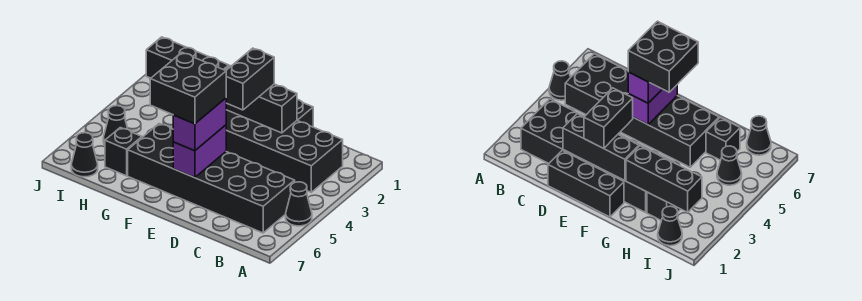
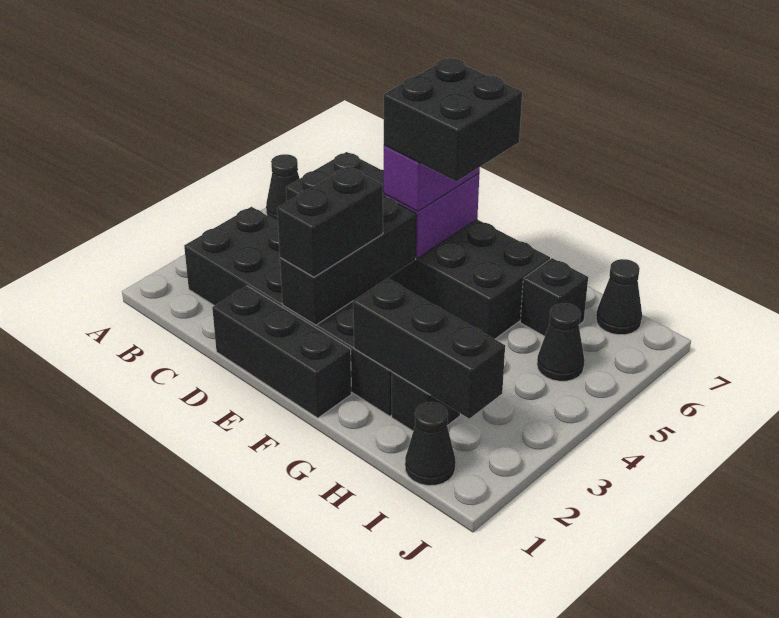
black 1x3 brick [225,66,297,133] -> black 1x3 brick turned to [280,196,416,325]

